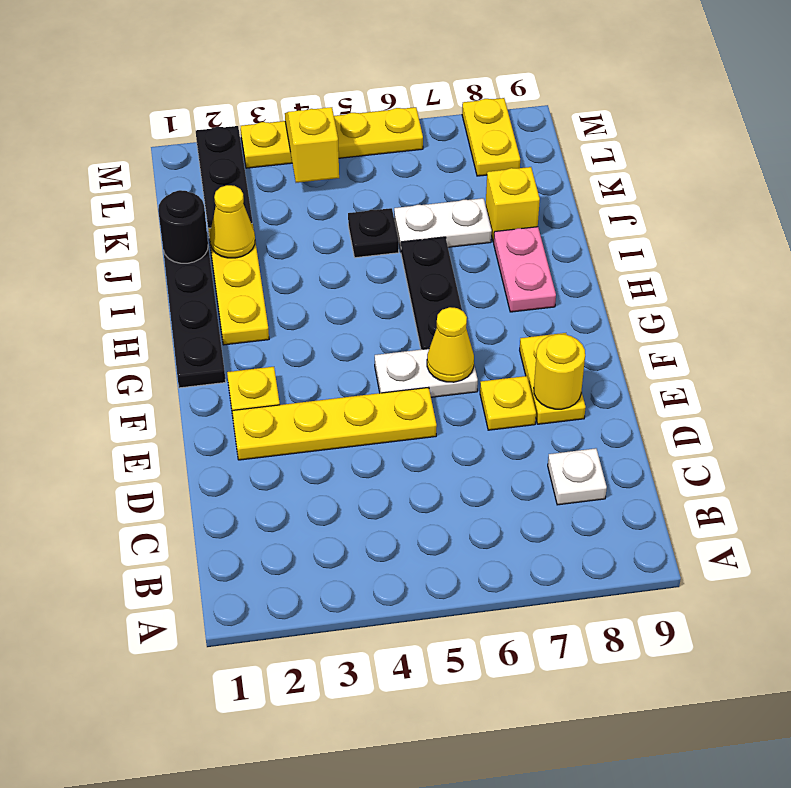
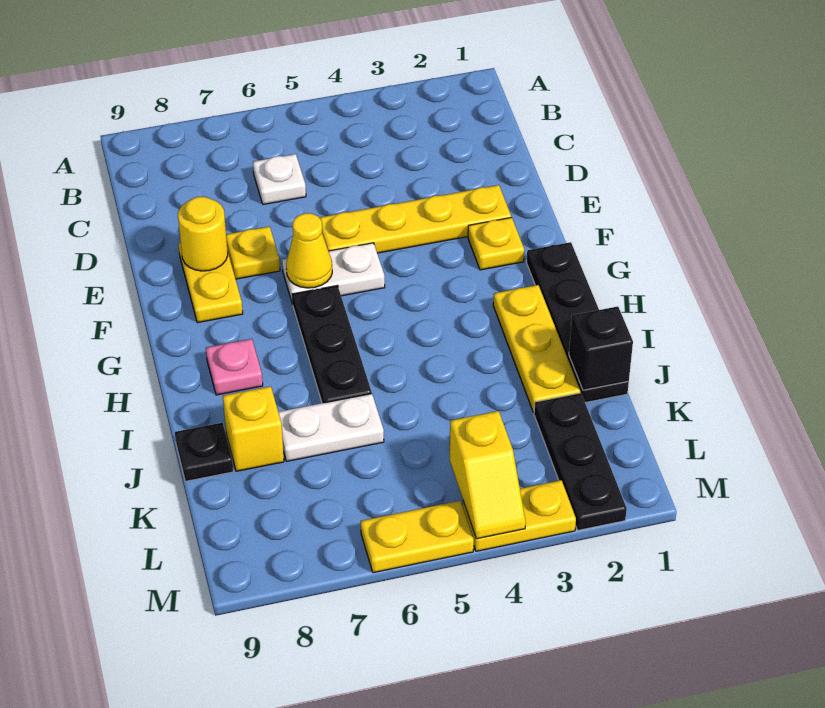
white 1x1 plate [548,448,607,505] -> white 1x1 plate moved to [253,154,306,204]
pink 1x2 plate [494,227,556,312] -> pink 1x1 plate [206,339,263,395]
black 1x1 round brick [158,190,208,263] -> black 1x1 brick [569,307,633,390]
yellow 1x1 cone [209,185,255,258] -> none
black 1x1 plate [348,208,399,258] -> black 1x1 plate moved to [175,423,233,481]
yellow 1x2 plate [462,98,520,176] -> none

